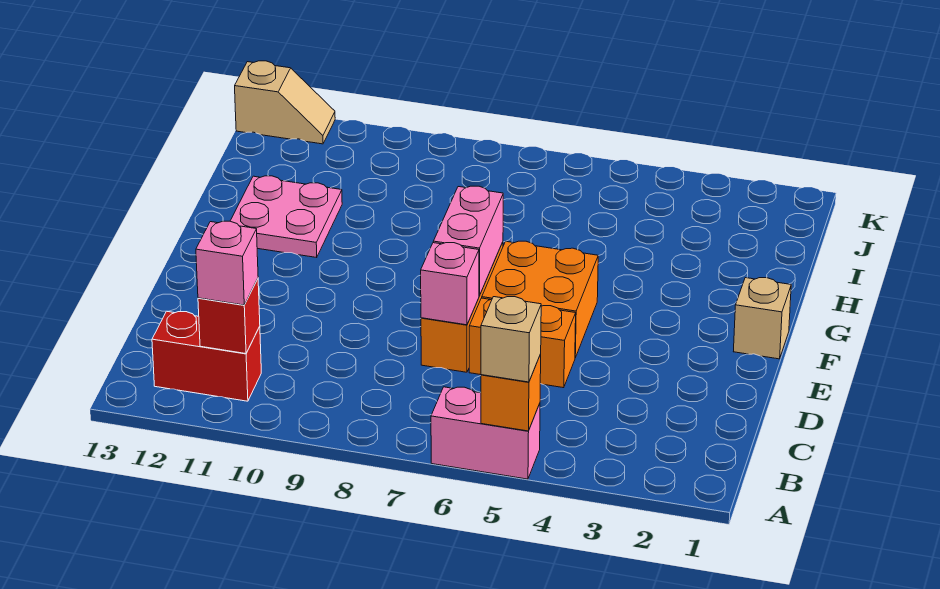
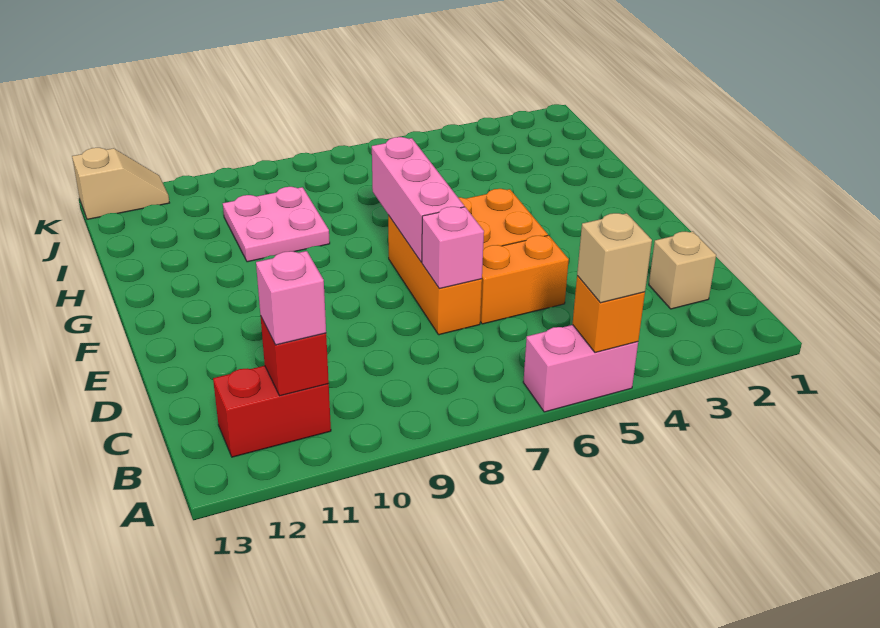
pink 1x2 brick [433,186,503,296] -> pink 1x3 brick [372,137,464,262]
tan 1x1 brick [733,278,791,359] -> tan 1x1 brick moved to [649,232,716,309]
pink 2x2 plate [230,176,342,257] -> pink 2x2 plate moved to [223,187,330,262]

